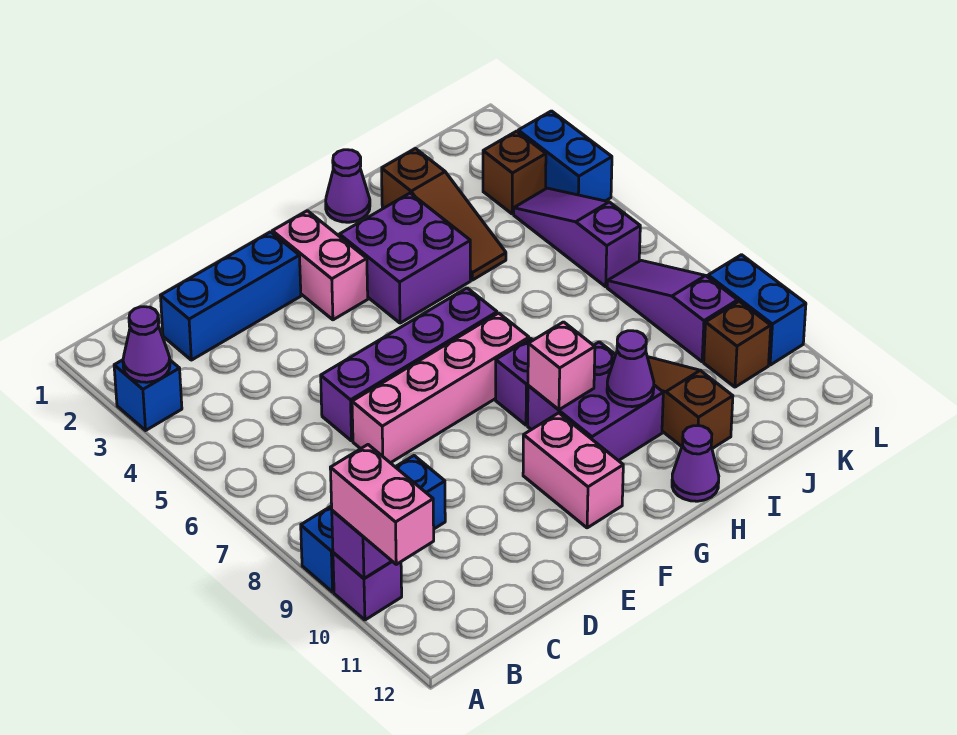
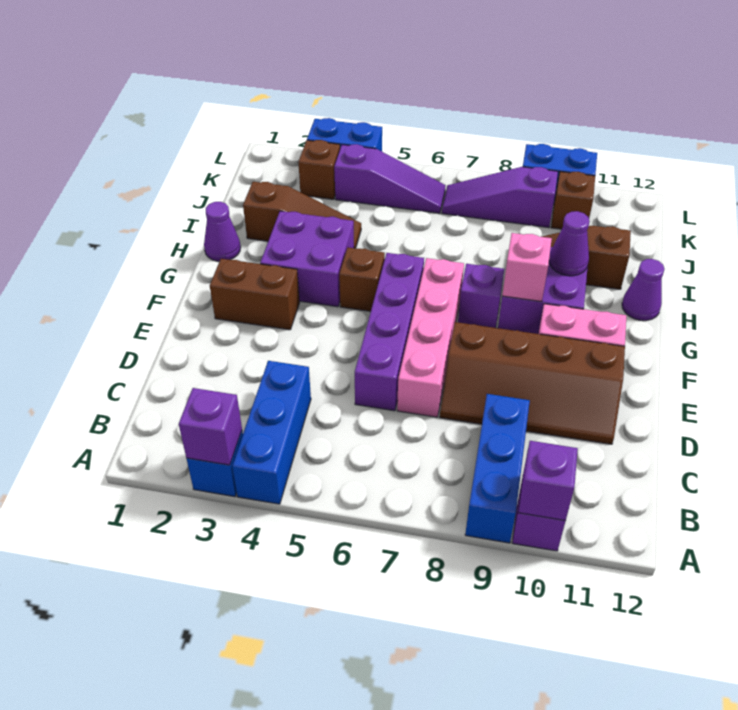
purple 1x1 cone [123,307,170,382] -> purple 1x1 brick [179,388,242,465]
pink 1x2 brick [330,445,434,564] -> none
blue 1x3 brick [161,232,301,360] -> blue 1x3 brick moved to [232,361,311,504]
none -> brown 2x4 slope [440,322,625,444]
pink 1x2 brick [272,211,368,320] -> brown 1x2 brick [210,259,300,330]
none -> brown 1x1 brick [339,247,385,311]
purple 1x3 slope [514,188,640,287] -> purple 1x3 slope turned to [334,144,446,213]

